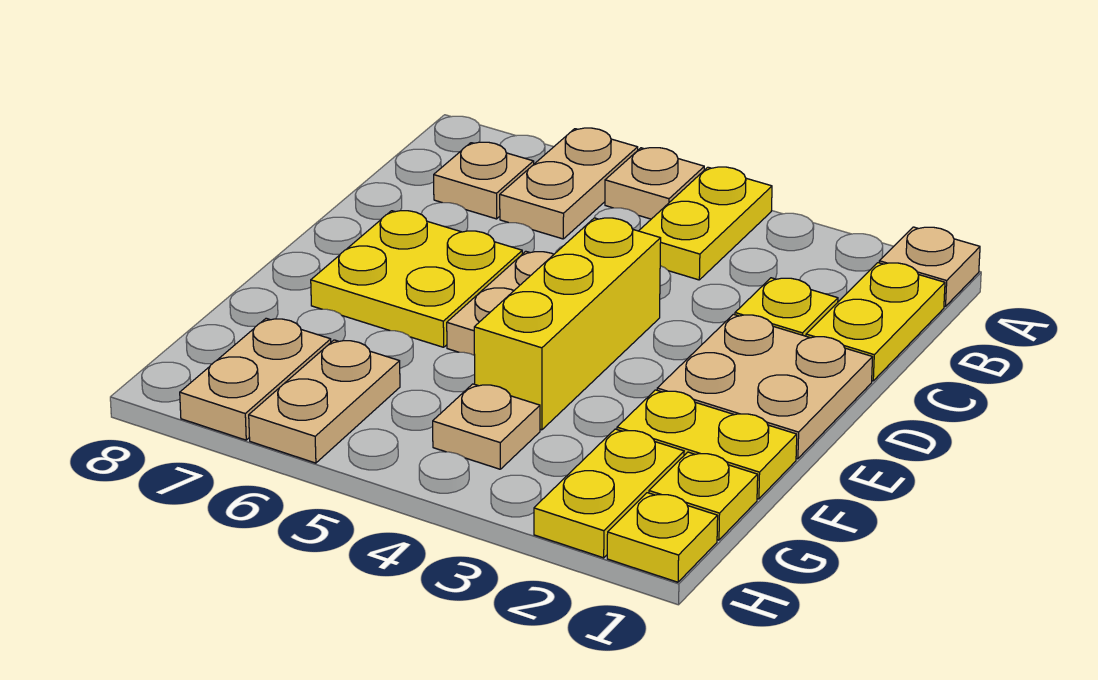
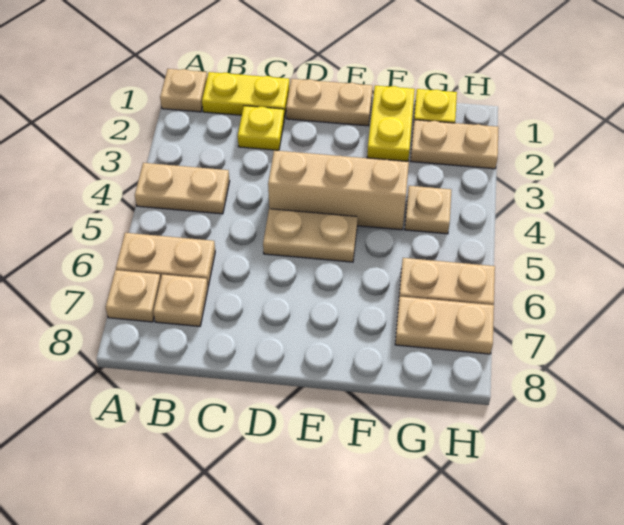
yellow 1x2 plate [639,167,772,280] -> tan 1x2 plate [135,163,230,214]
tan 1x1 plate [605,148,704,219] -> tan 1x1 plate moved to [106,270,161,322]
tan 2x2 plate [657,314,873,459] -> tan 1x2 plate [286,79,373,126]
yellow 1x3 brick [474,218,661,430] -> tan 1x3 brick [268,150,409,230]
yellow 2x2 plate [311,211,522,347] -> none
yellow 1x2 plate [534,429,684,558] -> tan 1x2 plate [411,120,499,169]
yellow 1x1 plate [607,493,718,582] -> none

